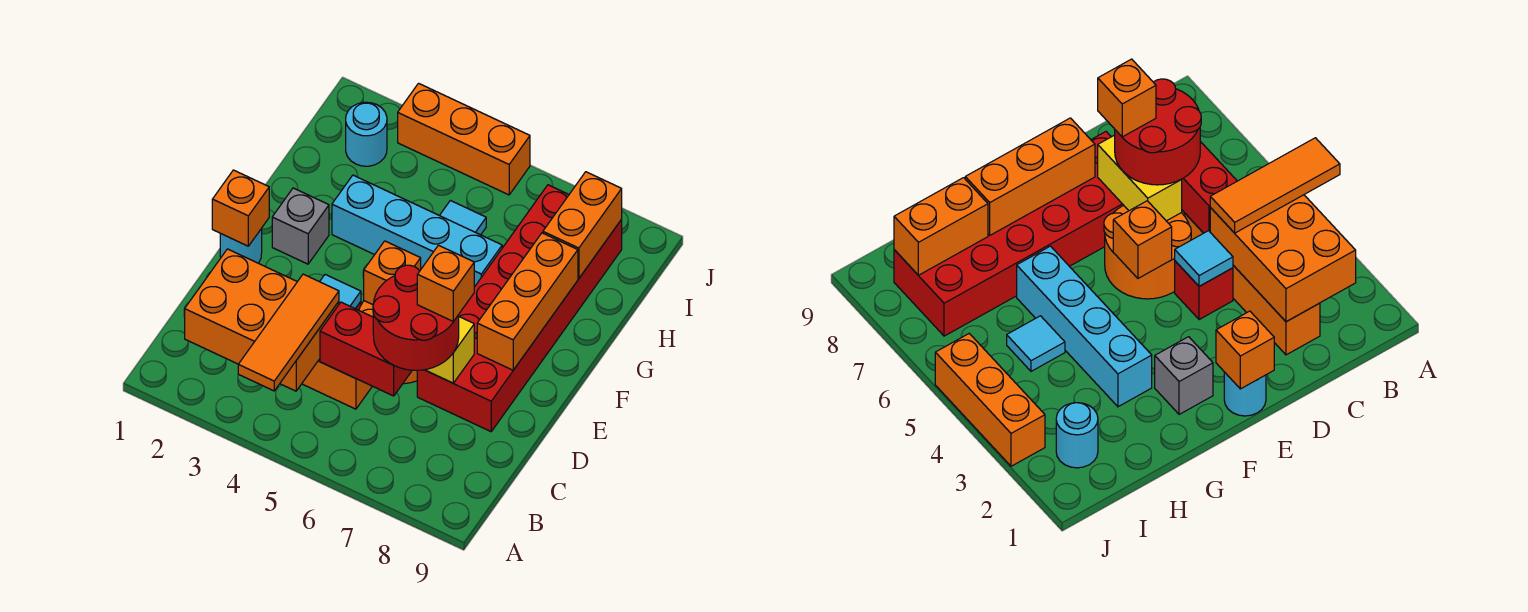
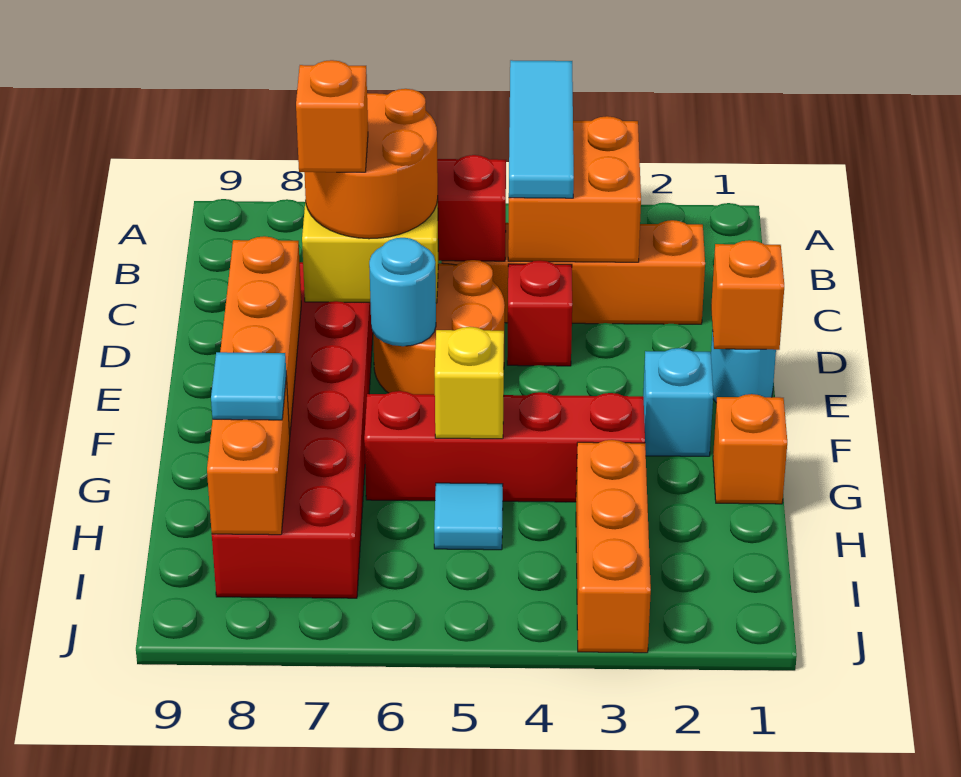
orange 1x3 tile [238,274,339,391] -> cyan 1x3 tile [509,60,574,198]
orange 2x3 brick [185,249,339,391] -> orange 2x2 brick [508,116,641,262]
red 2x2 round brick [373,265,459,370] -> orange 2x2 round brick [304,89,438,239]
cyan 1x1 tile [320,275,361,309] -> cyan 1x1 tile moved to [211,352,286,420]
orange 1x1 brick [364,241,421,305] -> orange 1x1 brick moved to [713,394,787,504]
grey 1x1 brick [272,188,329,264] -> cyan 1x1 brick [643,348,713,456]
cyan 1x4 brick [332,175,502,287] -> red 1x4 brick [364,391,645,502]
none -> yellow 1x1 brick [435,327,504,439]
cyan 1x1 round brick [346,102,387,166] -> cyan 1x1 round brick moved to [369,238,436,346]
orange 1x3 brick [398,83,530,195] -> orange 1x3 brick turned to [576,440,651,653]

